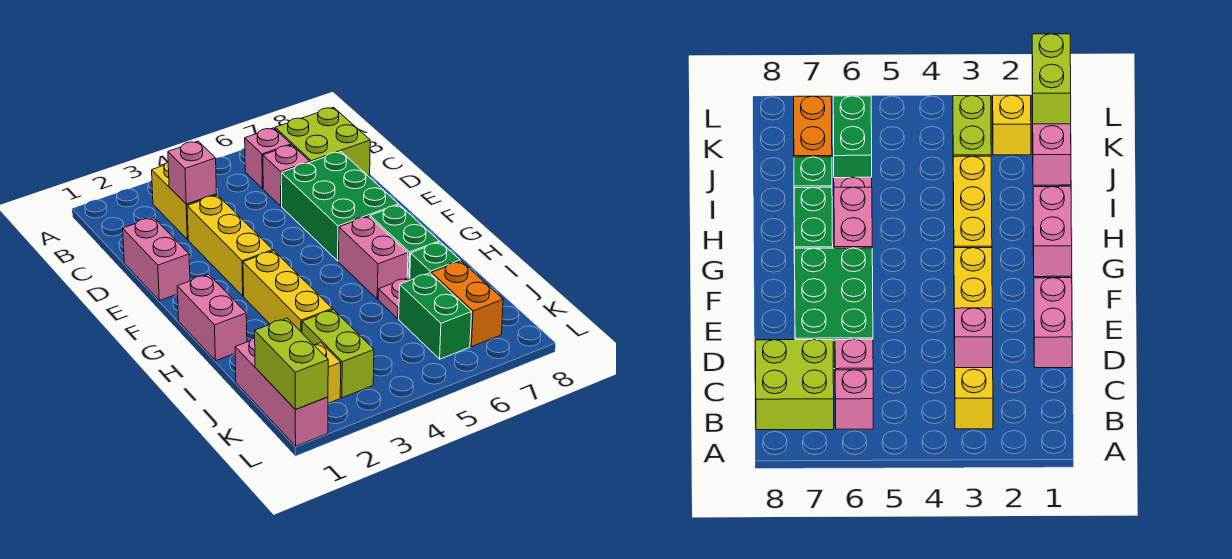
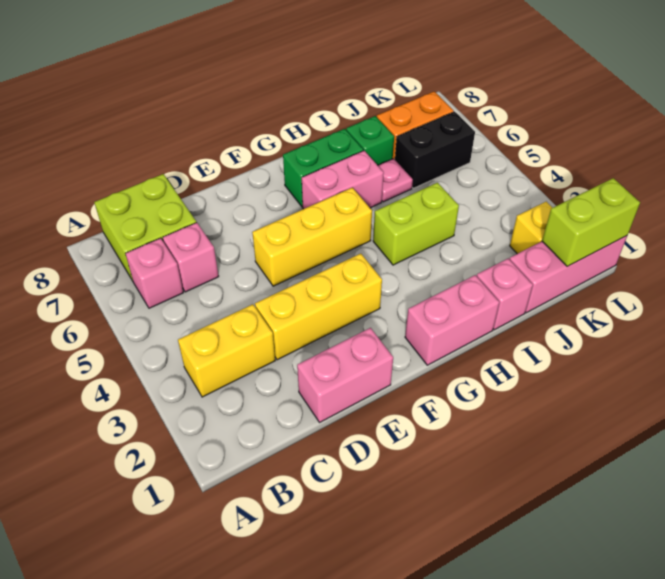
pink 1x1 brick [168,141,217,204] -> pink 1x1 brick moved to [477,258,533,330]
green 2x3 brick [281,152,399,261] -> none
yellow 1x3 brick [243,251,332,332] -> yellow 1x3 brick moved to [252,188,372,286]
lime 1x2 brick [302,309,374,398] -> lime 1x2 brick moved to [373,183,459,265]
green 1x2 brick [399,273,472,359] -> black 1x2 brick [395,112,475,188]

